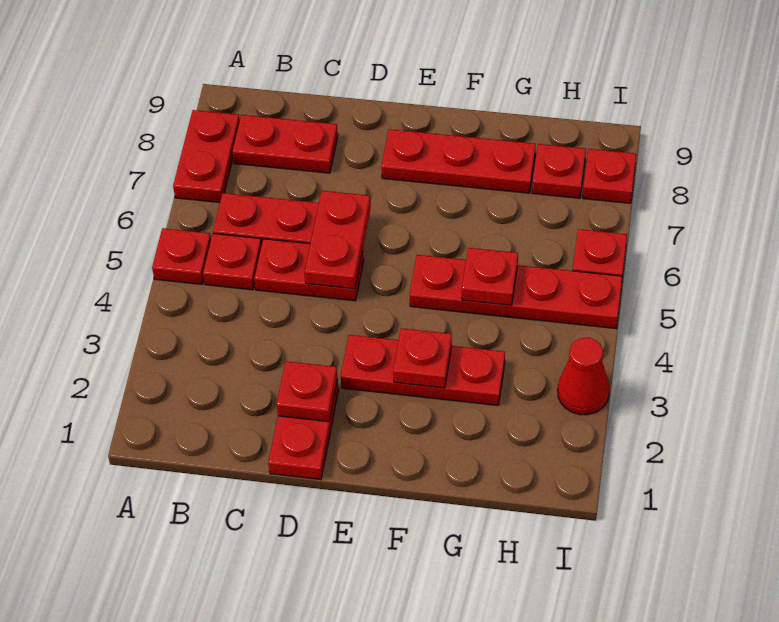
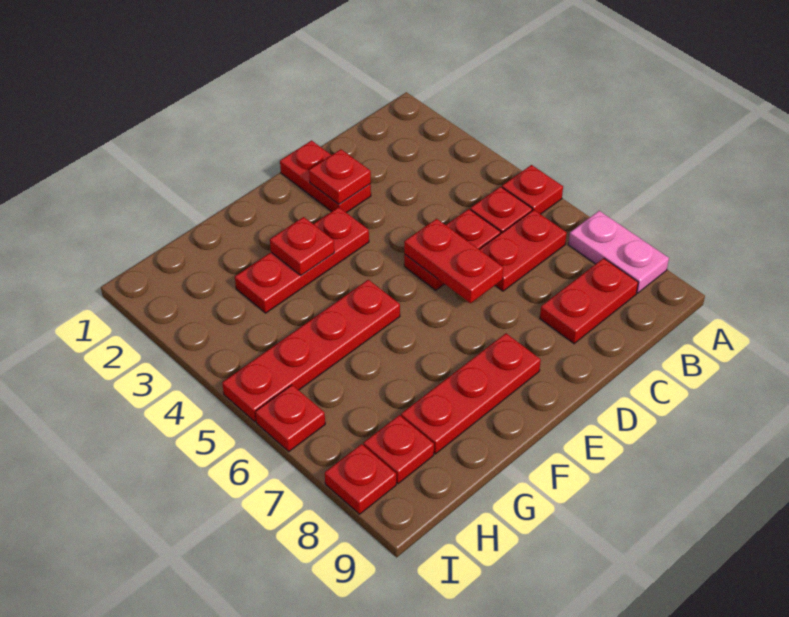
red 1x2 plate [173,110,240,202] -> pink 1x2 plate [568,211,669,293]
red 1x1 plate [462,248,518,305] -> none
red 1x1 cone [558,338,609,415] -> none

